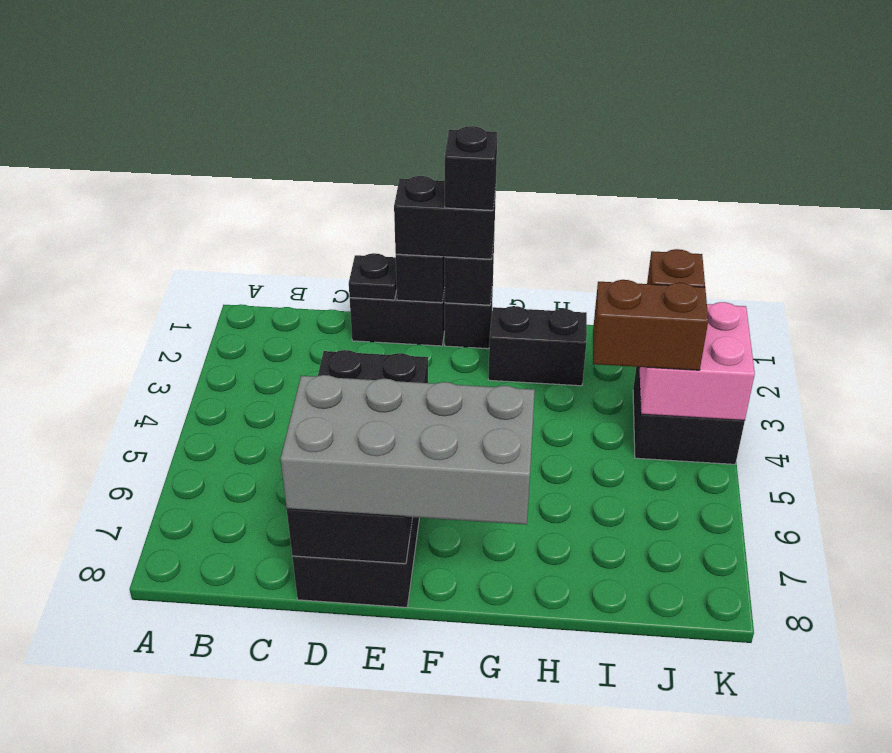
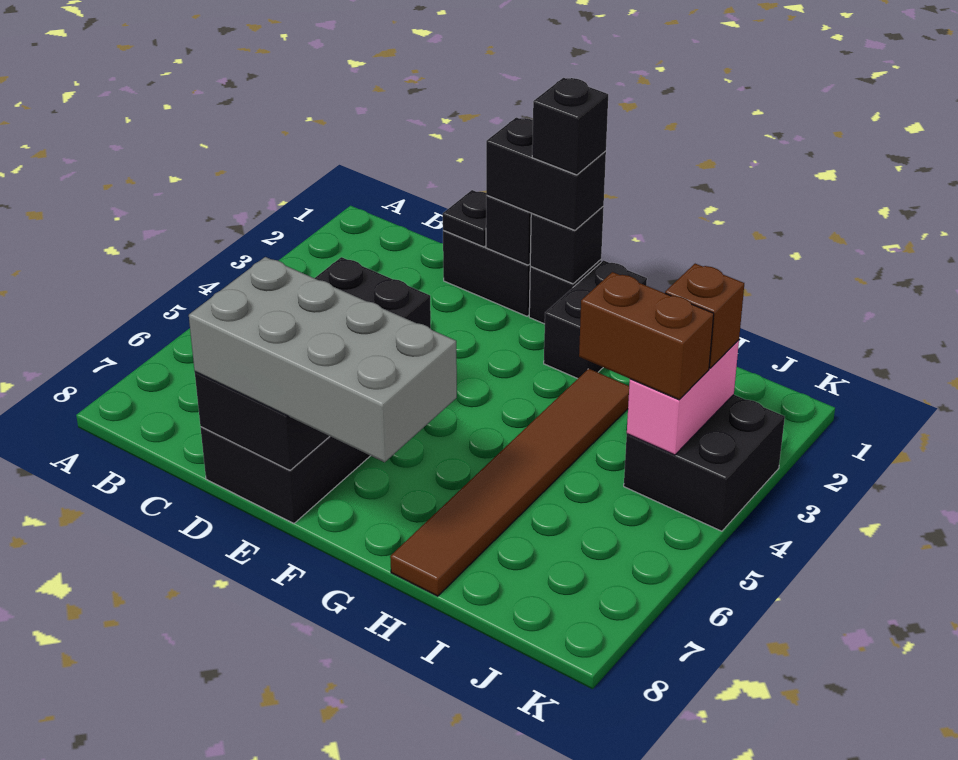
black 1x2 brick [488,306,587,386] -> black 1x2 brick turned to [544,260,647,379]
none -> brown 1x6 tile [390,369,629,596]
pink 2x2 brick [639,302,755,420] -> pink 1x2 brick [627,340,739,455]

